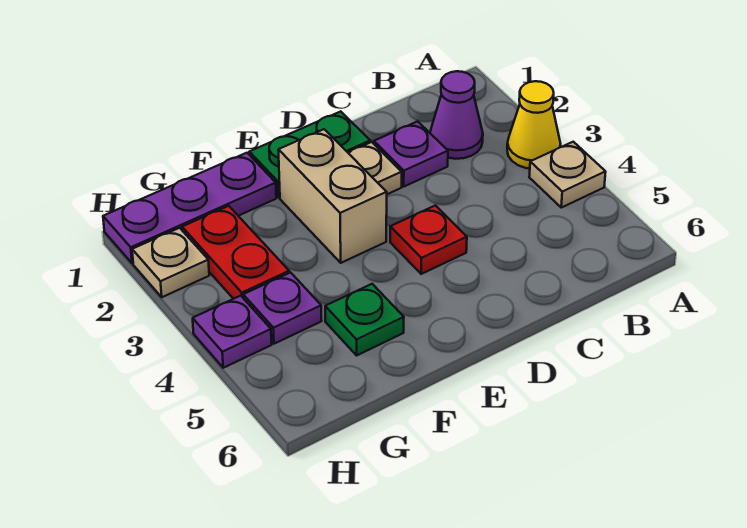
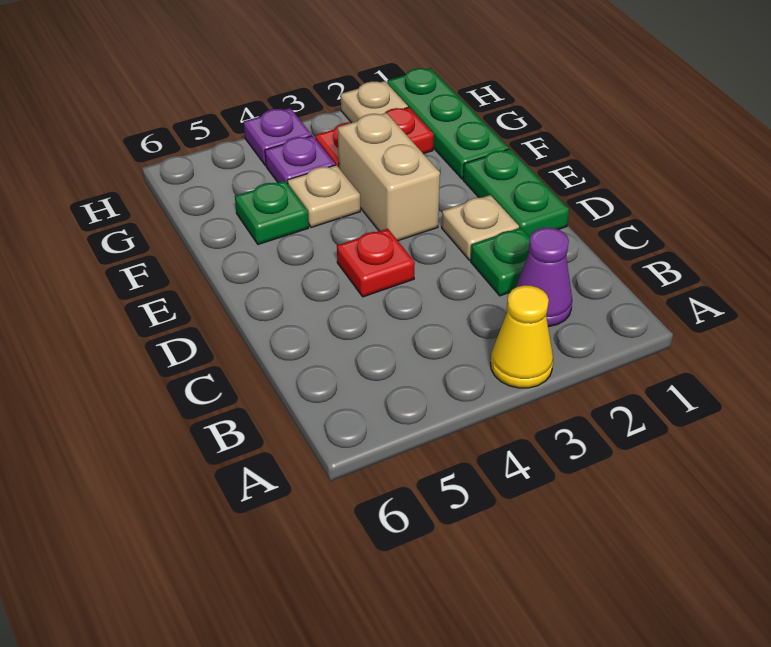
tan 1x1 plate [529,142,606,208] -> tan 1x1 plate moved to [288,165,360,227]
purple 1x1 plate [374,121,448,186] -> green 1x1 plate [471,228,530,296]
tan 1x2 brick [278,129,387,263] -> tan 1x2 brick turned to [338,113,440,241]
purple 1x3 plate [103,153,276,263] -> green 1x3 plate [387,68,509,179]

